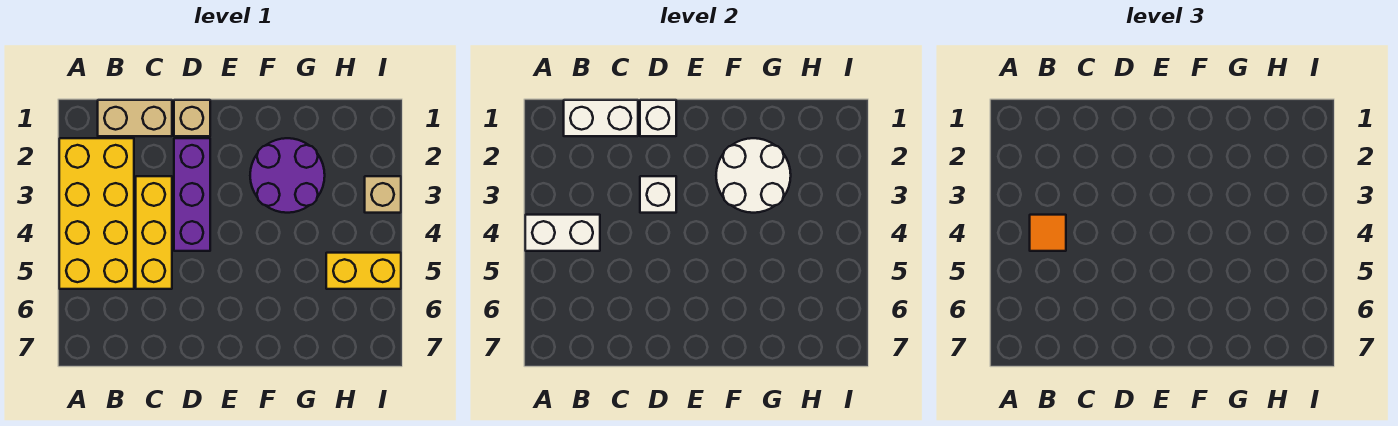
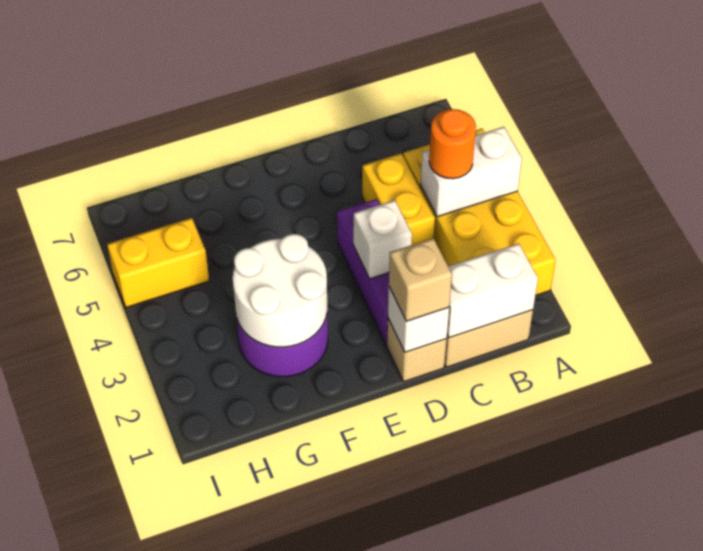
orange 1x1 tile [1030,215,1066,251] -> orange 1x1 round brick [429,109,476,179]
yellow 1x3 brick [136,176,172,289] -> yellow 1x2 brick [362,153,435,245]
tan 1x1 brick [365,176,401,213] -> tan 1x1 brick moved to [389,238,452,321]

